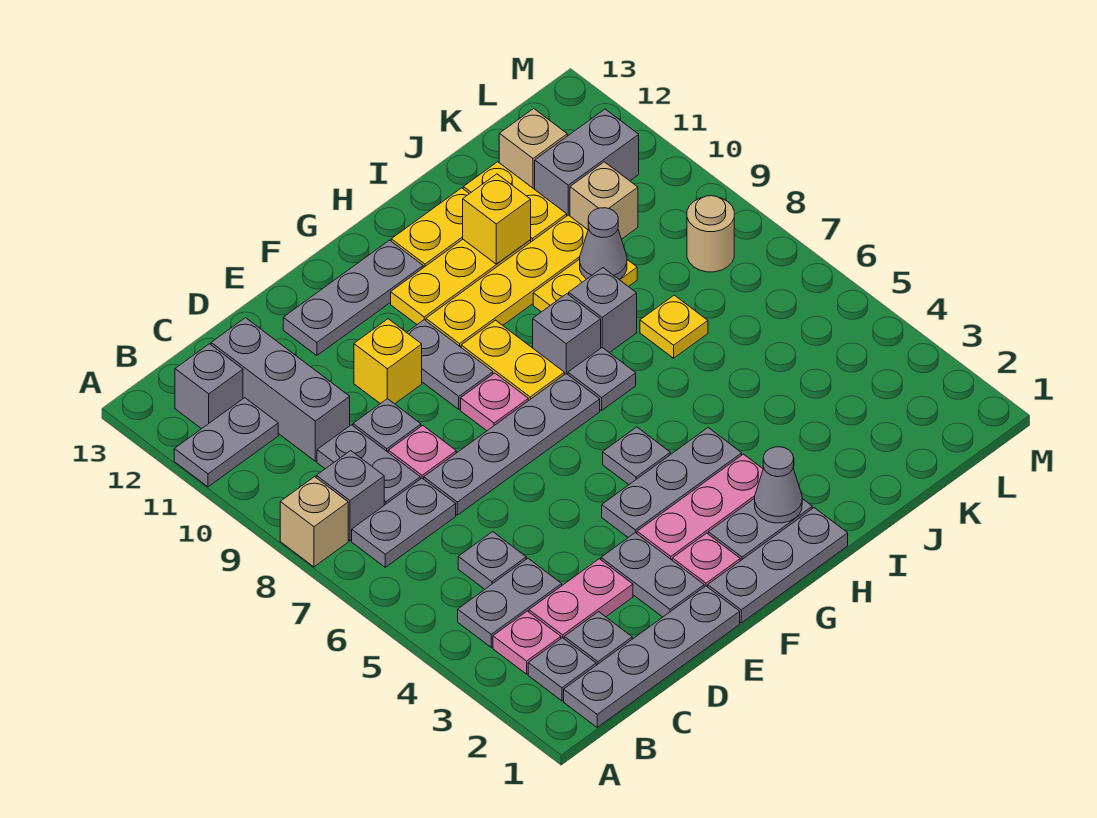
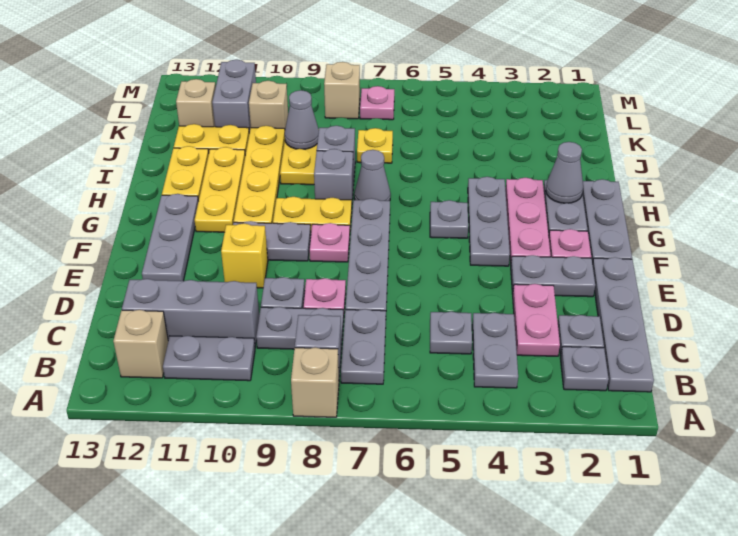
grey 1x2 plate [174,398,278,487] -> grey 1x2 plate turned to [163,336,255,381]
pink 1x1 plate [493,611,561,674] -> pink 1x1 plate moved to [360,86,394,120]
grey 1x1 brick [175,344,243,429] -> tan 1x1 brick [113,310,168,378]
grey 1x1 plate [568,348,636,411] -> grey 1x1 cone [354,150,391,201]
yellow 1x1 brick [463,174,531,264] -> none
tan 1x1 round brick [687,196,734,272] -> tan 1x1 brick [324,62,360,119]

